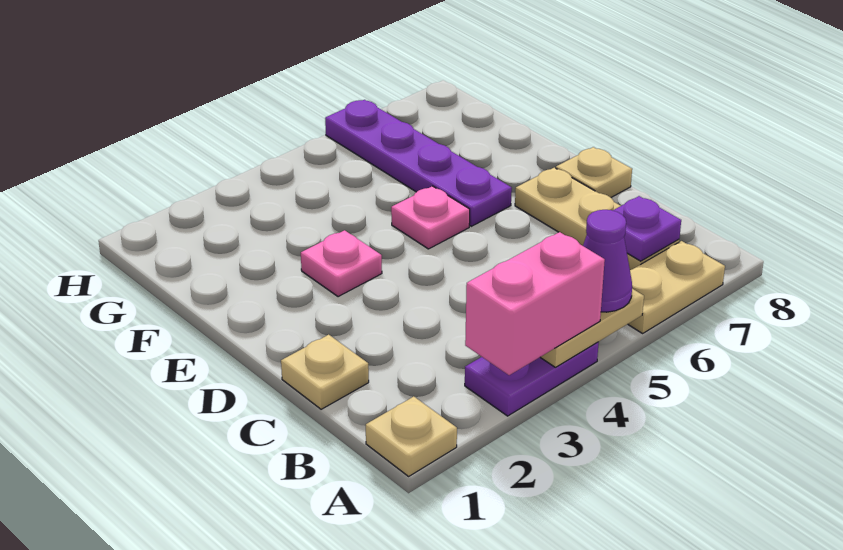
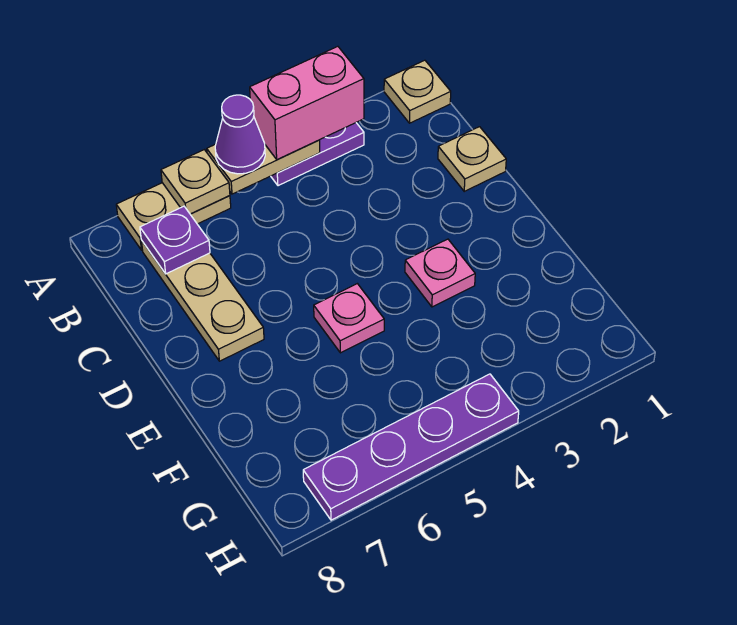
tan 1x1 plate [556,147,632,197] -> tan 1x1 plate moved to [161,150,230,214]
purple 1x4 plate [325,100,512,226] -> purple 1x4 plate turned to [303,374,519,520]

